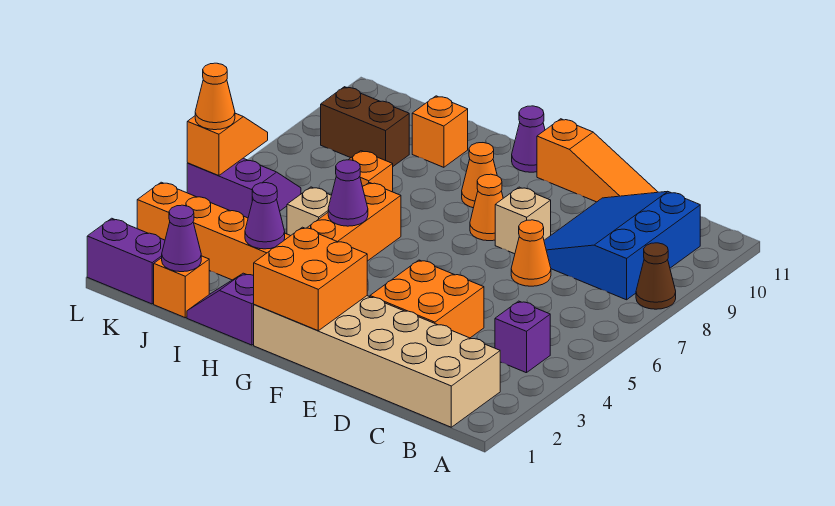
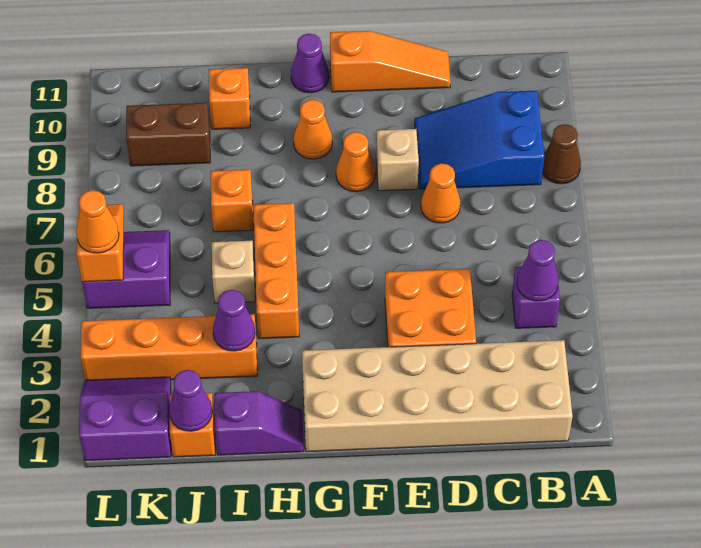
blue 3x3 slope [544,192,700,300] -> blue 2x3 slope [415,91,544,189]
orange 2x2 brick [254,227,367,331] -> none
purple 1x2 slope [187,273,254,345] -> purple 1x2 slope turned to [214,391,304,455]
purple 1x1 cone [328,160,368,226] -> purple 1x1 cone moved to [517,240,559,301]

